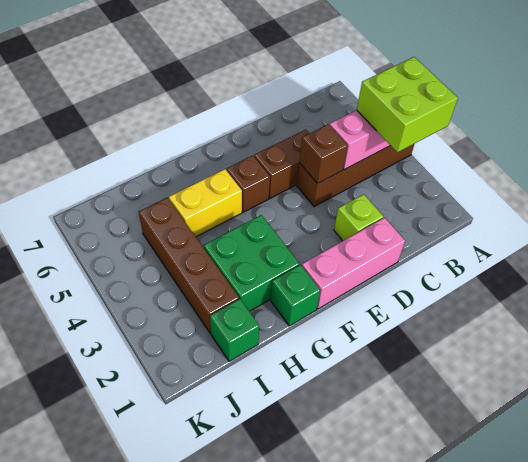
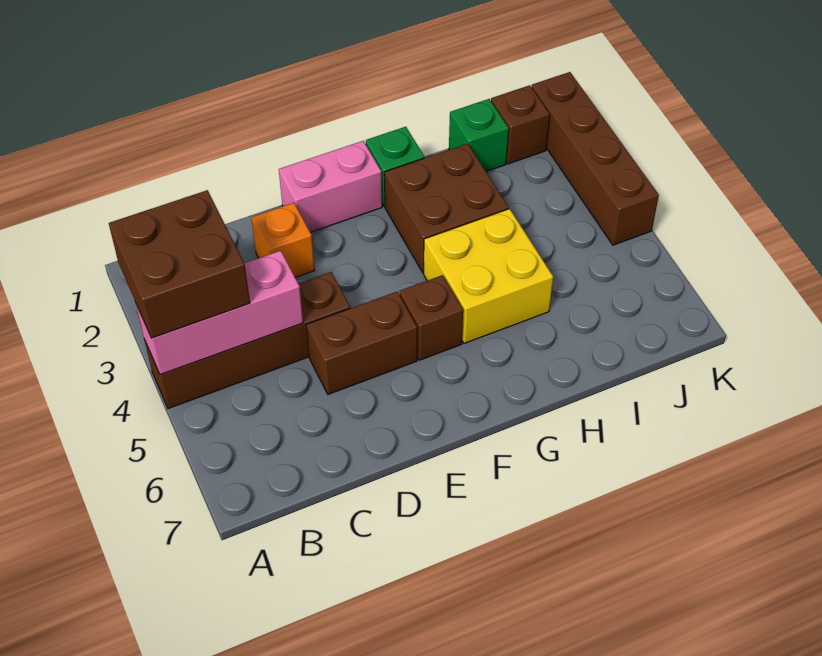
lime 2x2 brick [357,57,458,152] -> brown 2x2 brick [109,190,250,338]
pink 1x3 brick [302,218,405,309] -> pink 1x2 brick [279,141,382,232]
lime 1x1 brick [334,194,383,241] -> orange 1x1 brick [251,203,315,277]
brown 1x1 brick [299,124,348,184] -> brown 1x1 brick moved to [491,85,550,164]
green 2x2 brick [204,215,299,311] -> brown 2x2 brick [384,144,509,273]
yellow 1x2 brick [169,169,242,237] -> yellow 2x2 brick [424,209,553,343]
brown 1x4 brick [139,198,239,333] -> brown 1x4 brick moved to [532,72,659,245]

